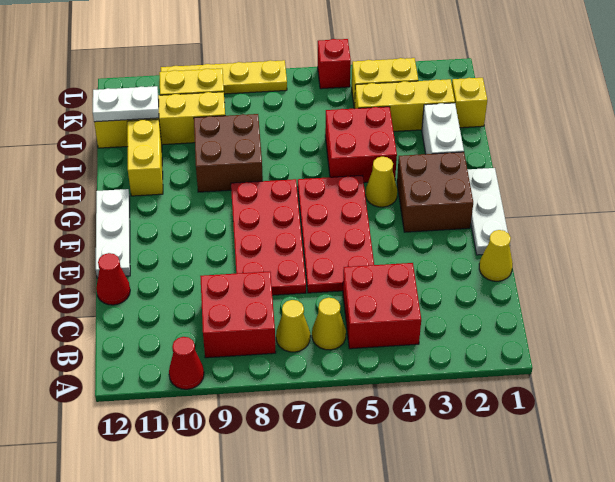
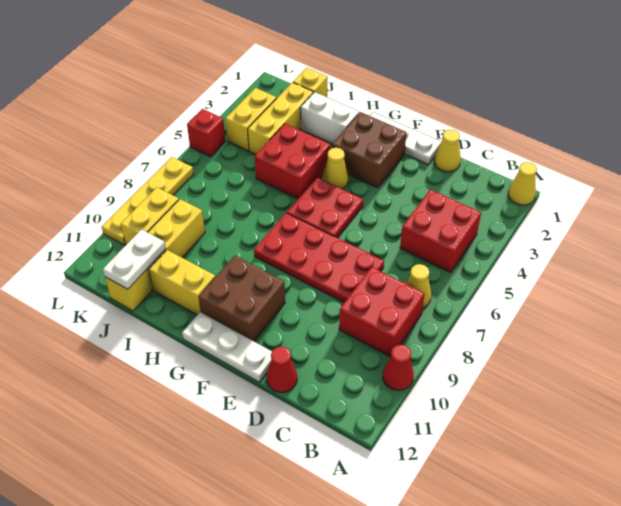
yellow 1x1 cone [312,298,346,350] -> yellow 1x1 cone moved to [508,162,537,205]
red 2x4 plate [298,176,374,293] -> red 2x2 plate [287,177,363,238]
brown 2x2 brick [194,114,263,192] -> brown 2x2 brick moved to [199,256,285,341]

